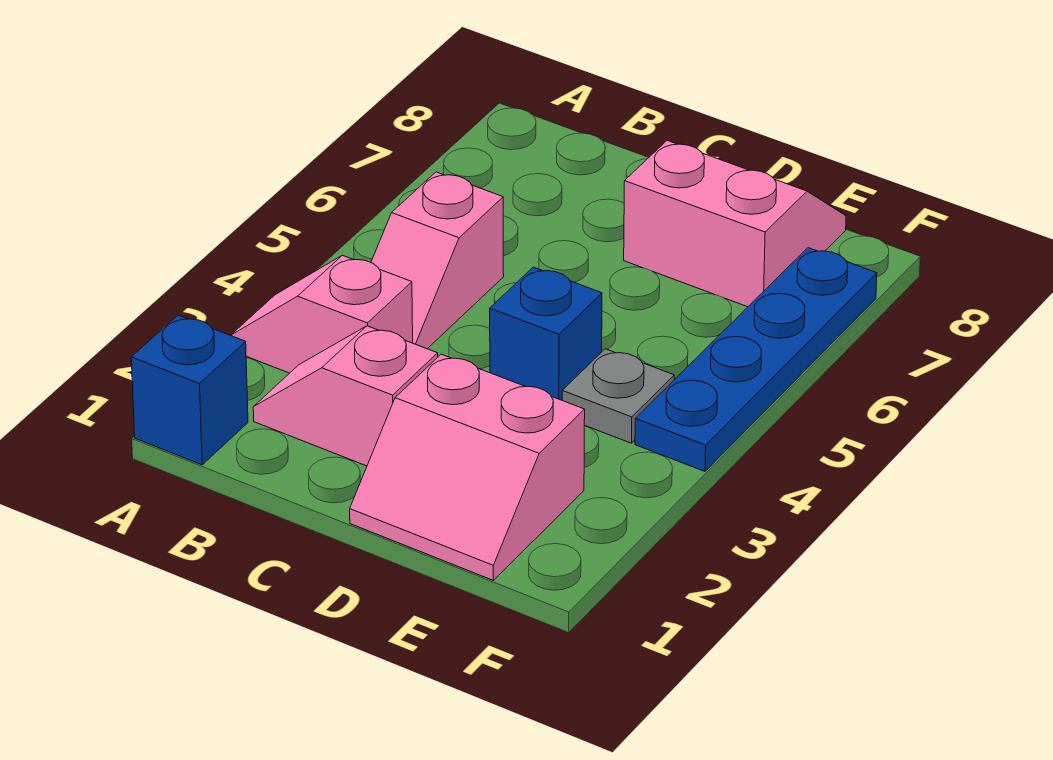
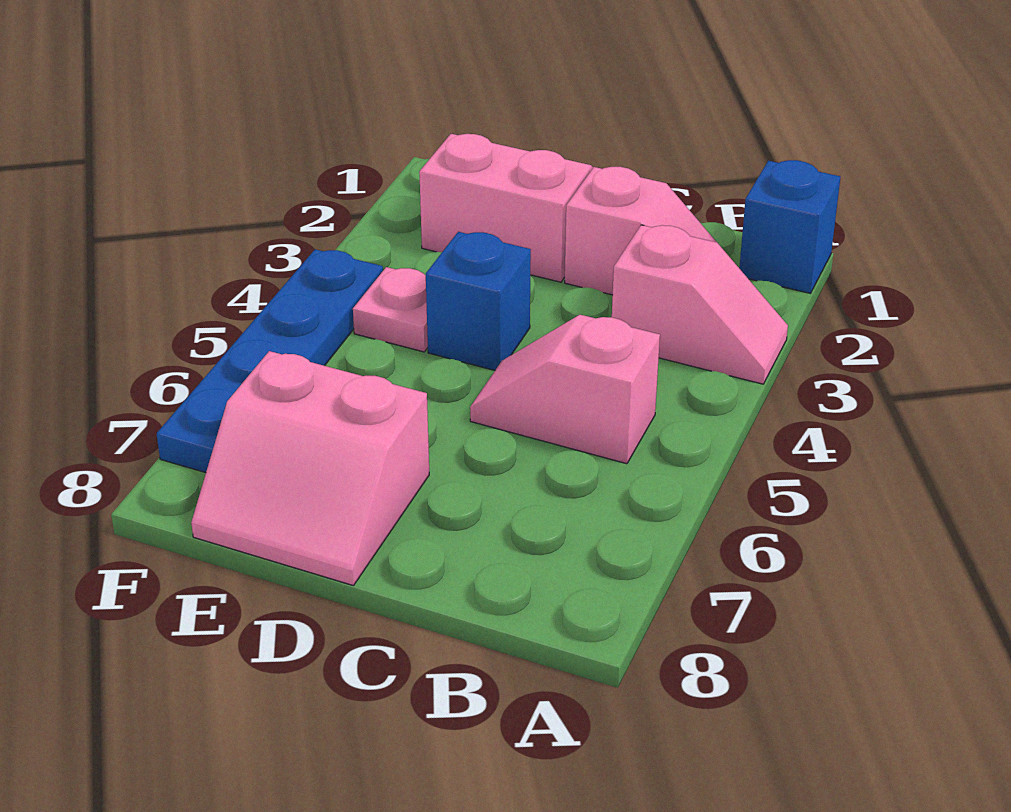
pink 1x2 slope [371,172,504,349] -> pink 1x2 slope turned to [470,315,660,464]
grey 1x1 plate [562,349,674,443] -> pink 1x1 plate [353,267,428,352]

